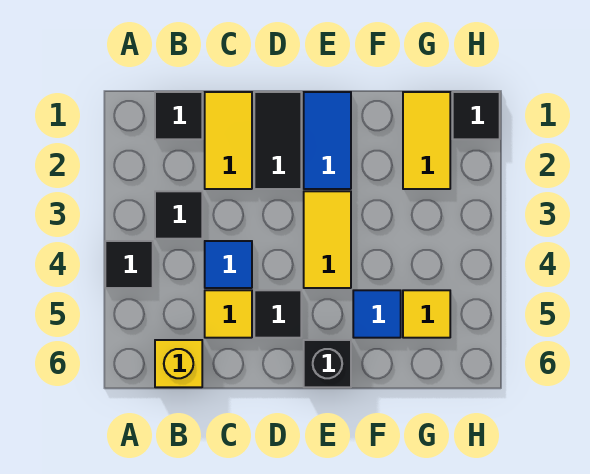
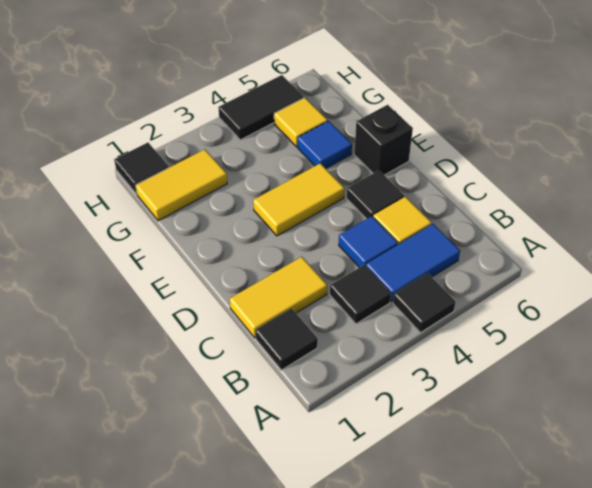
yellow 1x1 brick [155,340,202,387] -> none
black 1x2 tile [254,92,301,189] -> black 1x2 tile moved to [218,75,304,140]
blue 1x2 tile [304,92,351,189] -> blue 1x2 tile moved to [366,224,460,302]

